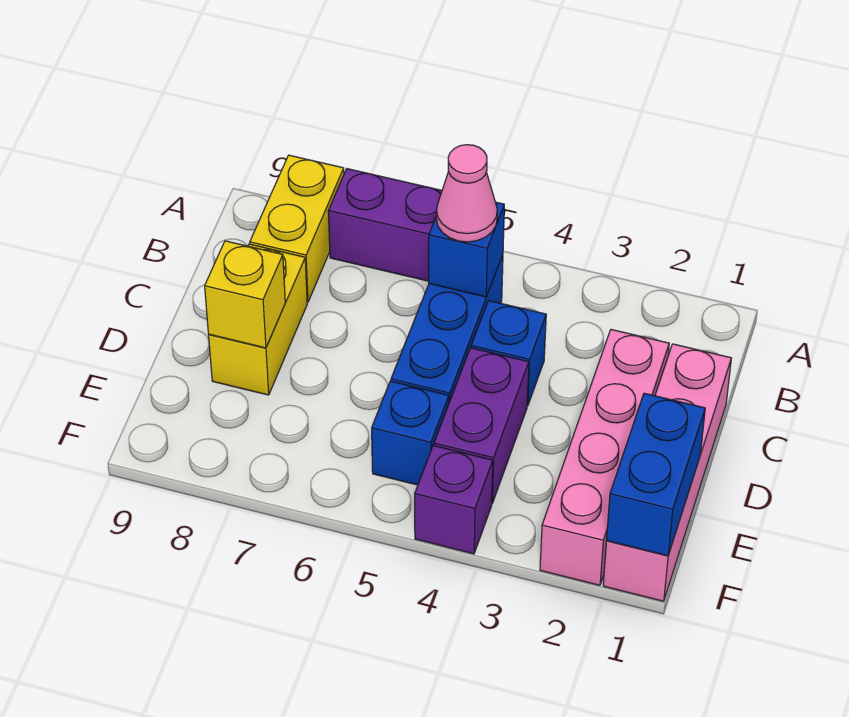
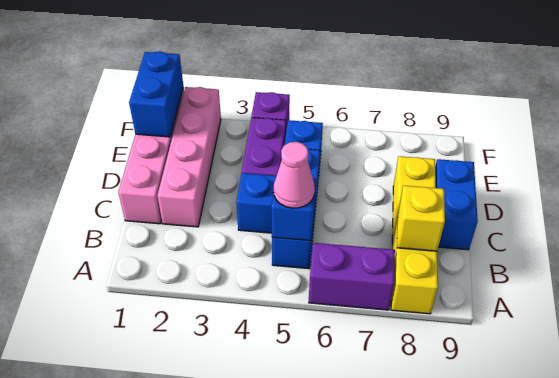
none -> blue 1x2 brick [435,159,478,250]
yellow 1x1 brick [205,241,285,348] -> yellow 1x1 brick moved to [397,186,445,251]

